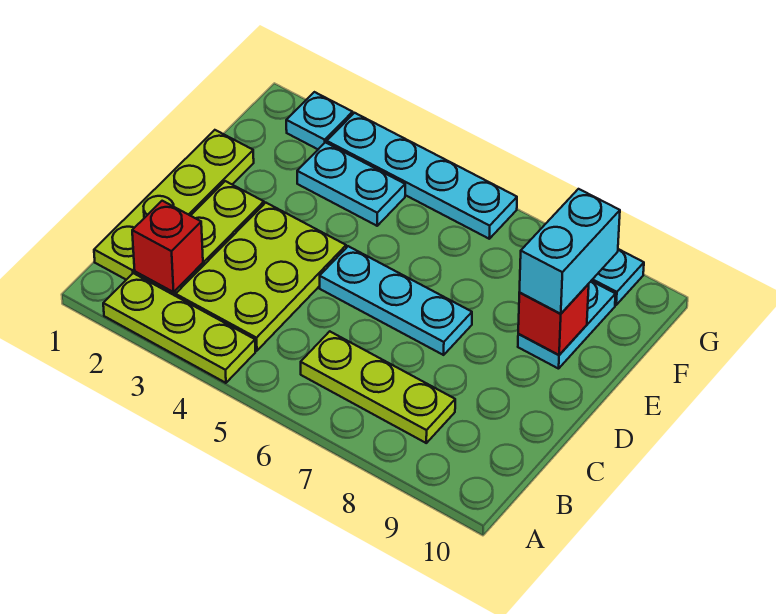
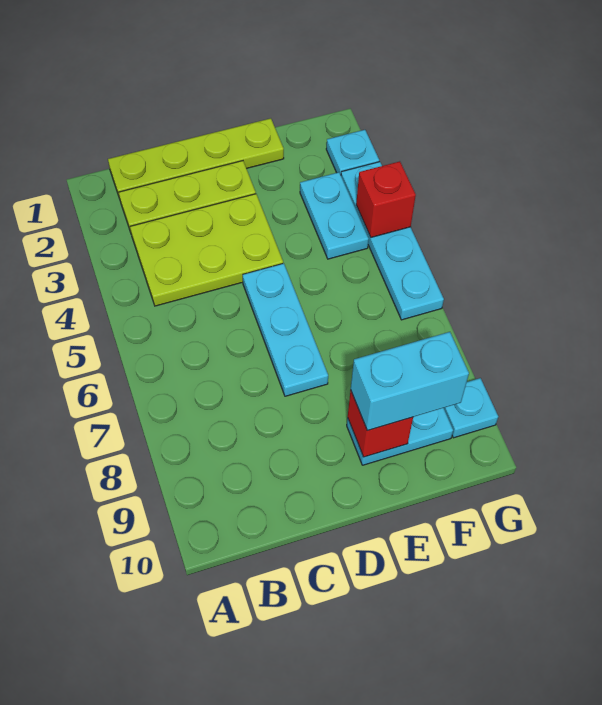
lime 1x3 plate [103,273,255,383] -> none
red 1x1 brick [132,201,203,292] -> red 1x1 brick moved to [356,161,416,237]
lime 1x3 plate [301,331,455,443] -> none

